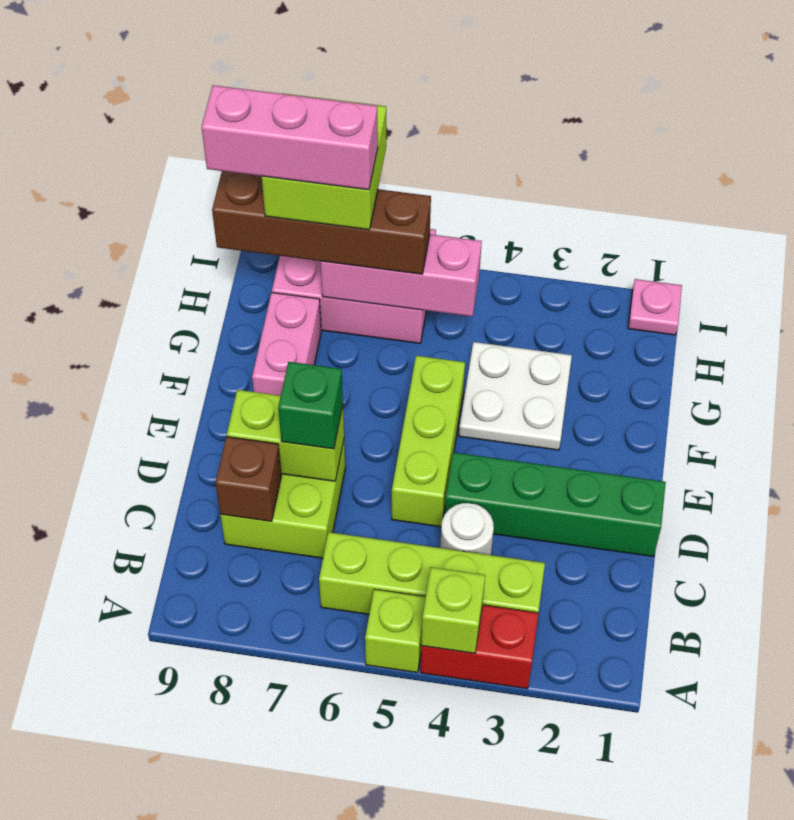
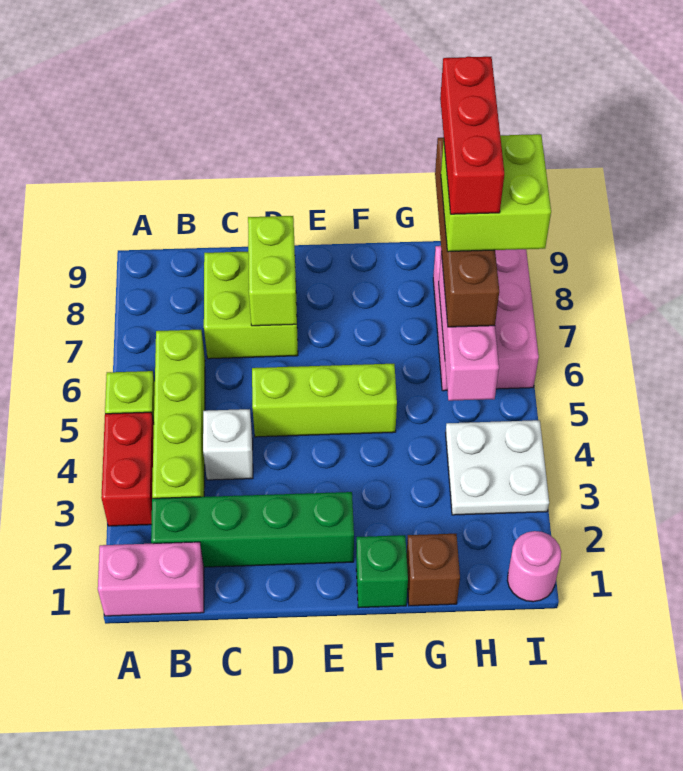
lime 1x1 brick [421,567,485,653] -> none
white 1x1 round brick [440,503,494,555] -> white 1x1 brick [203,409,253,480]
brown 1x1 brick [215,437,281,521] -> brown 1x1 brick moved to [407,534,460,606]
green 1x4 brick [445,452,666,556] -> green 1x4 brick turned to [151,492,354,567]
green 1x1 brick [278,362,343,449] -> green 1x1 brick moved to [356,535,408,608]
white 2x2 plate [459,342,572,450] -> white 2x2 plate moved to [446,420,549,515]
pink 1x2 brick [252,293,321,396] -> pink 1x2 brick moved to [98,542,204,616]
pink 1x3 brick [202,85,378,190] -> red 1x3 brick [440,57,504,214]
pink 1x1 plate [628,279,682,335] -> pink 1x1 round brick [507,531,561,602]

